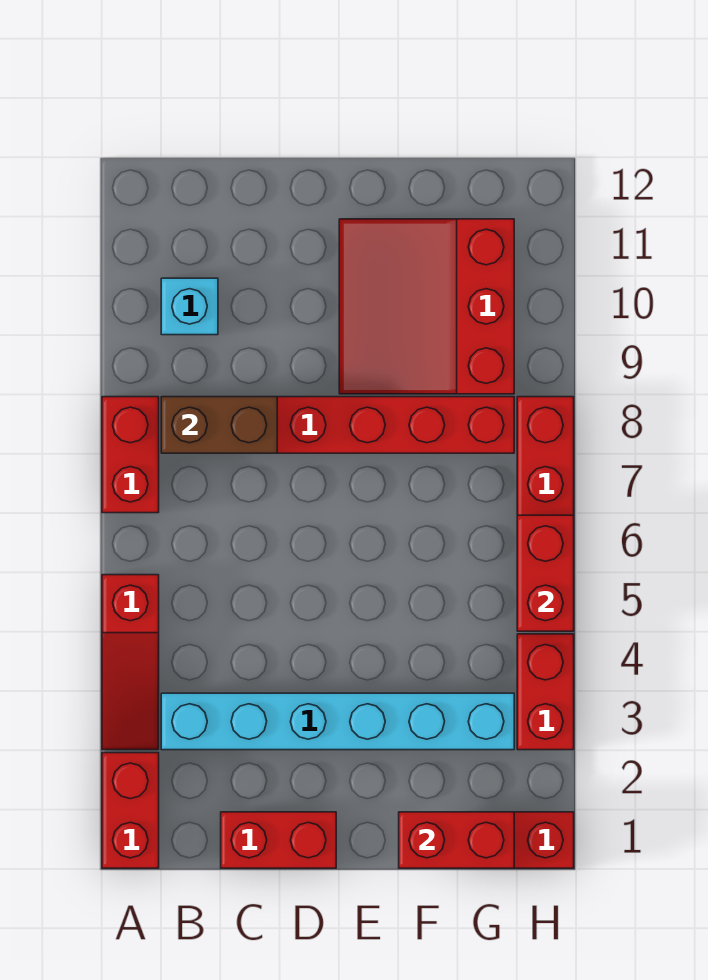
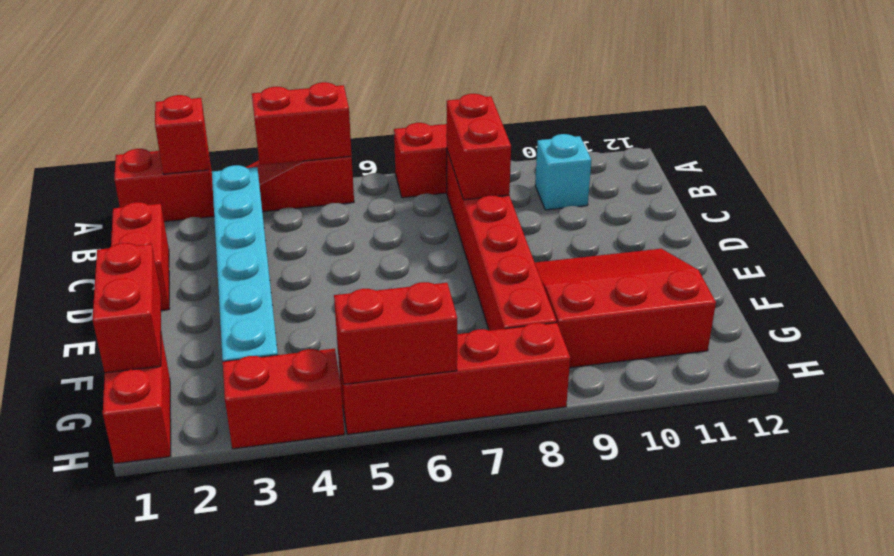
none -> red 1x1 brick [155,95,209,174]
none -> red 1x2 brick [252,82,352,165]
brown 1x2 brick [161,397,277,453] -> red 1x2 brick [447,94,511,200]

